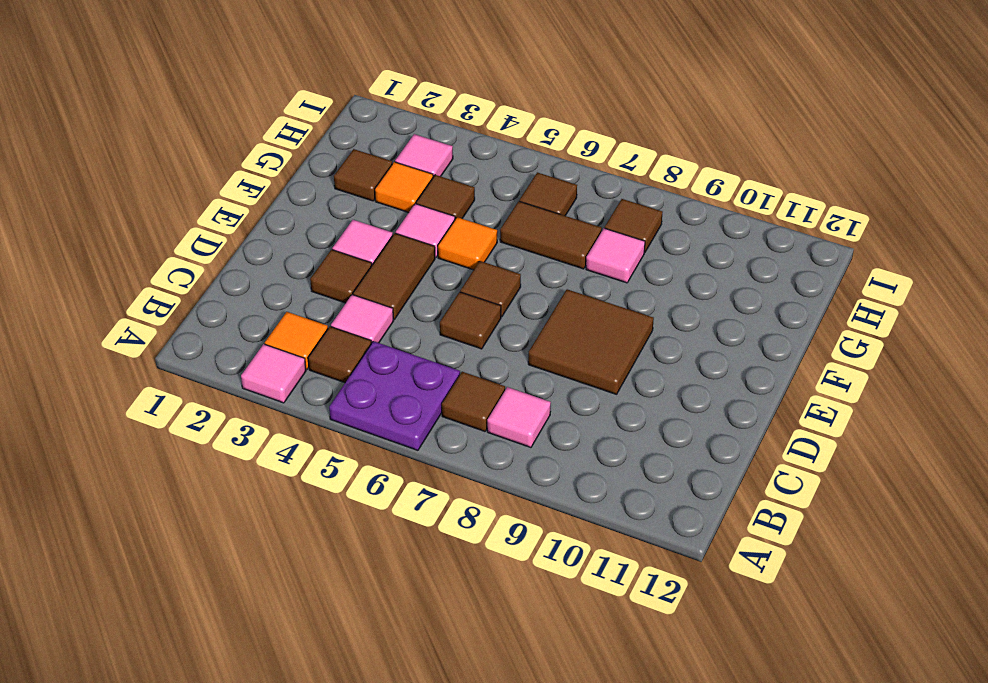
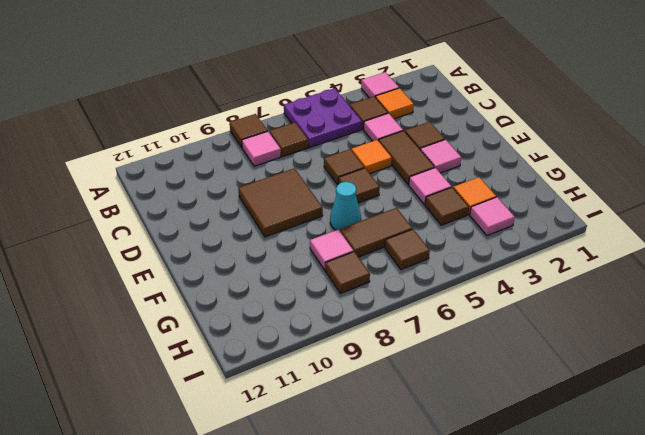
orange 1x1 tile [438,217,497,270] -> orange 1x1 tile moved to [352,140,392,173]
none -> cyan 1x1 cone [330,182,361,231]
brown 1x1 tile [334,149,392,201] -> brown 1x1 tile moved to [230,114,267,147]

